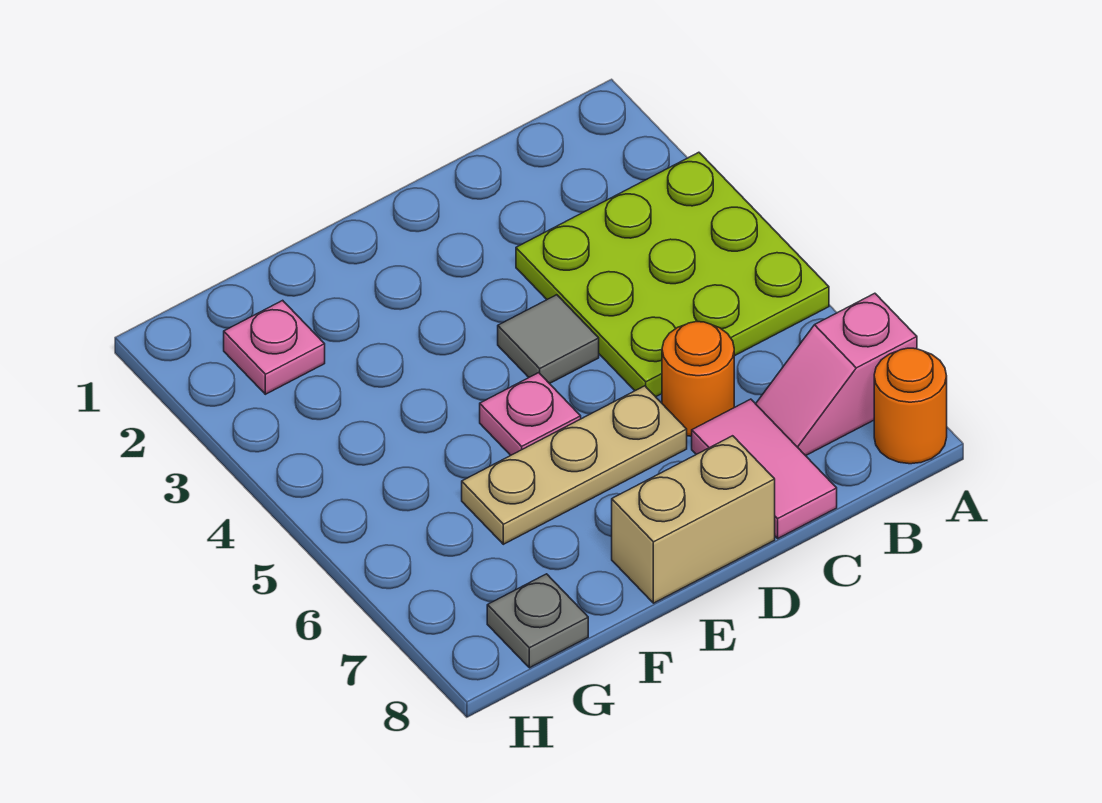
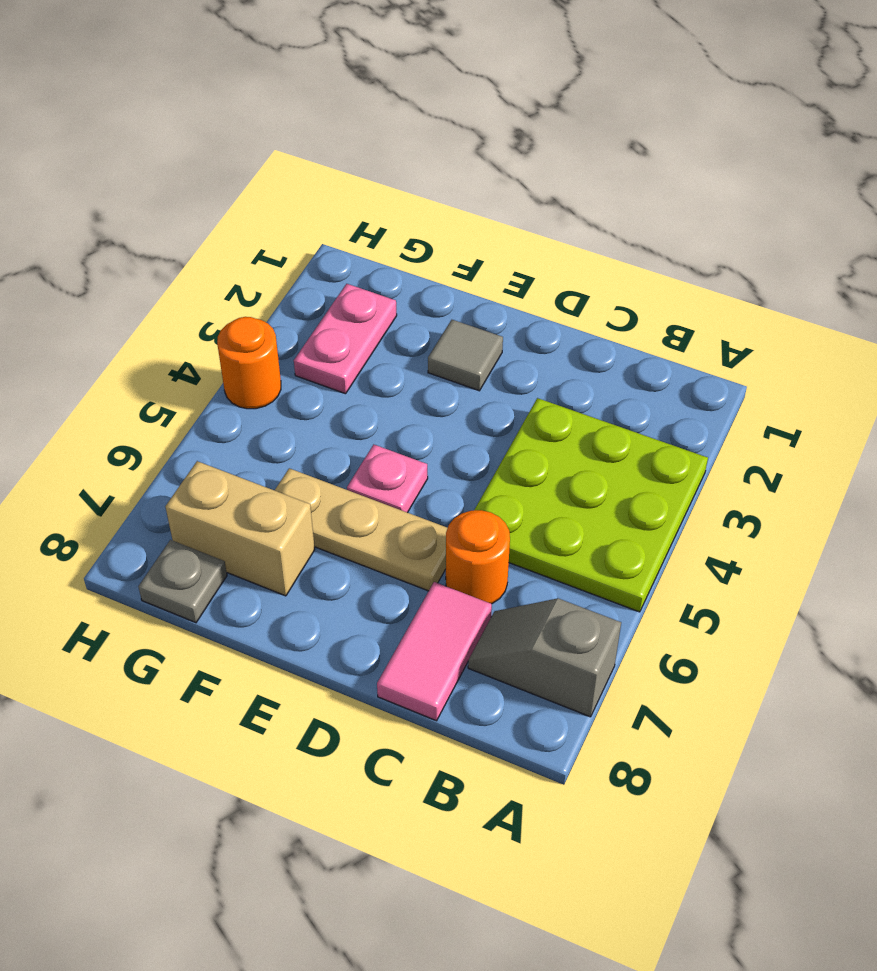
pink 1x2 slope [756,293,917,456] -> grey 1x2 slope [468,598,621,717]
orange 1x1 round brick [874,348,947,464] -> orange 1x1 round brick moved to [217,317,281,409]
grey 1x1 tile [498,295,599,384] -> grey 1x1 tile moved to [428,320,503,391]
tan 1x2 brick [612,436,775,603] -> tan 1x2 brick moved to [165,461,315,596]
pink 1x1 plate [224,300,325,394] -> pink 1x2 plate [294,284,397,394]

